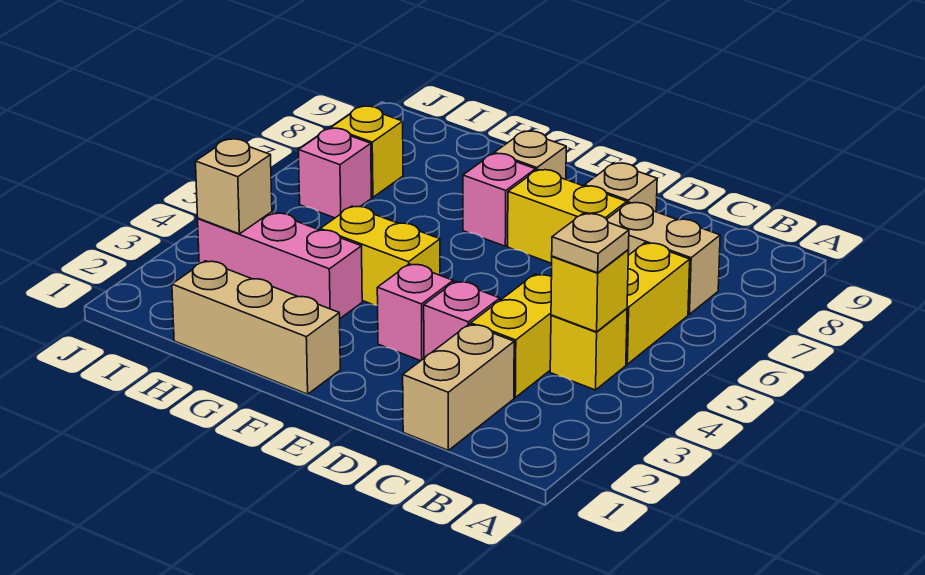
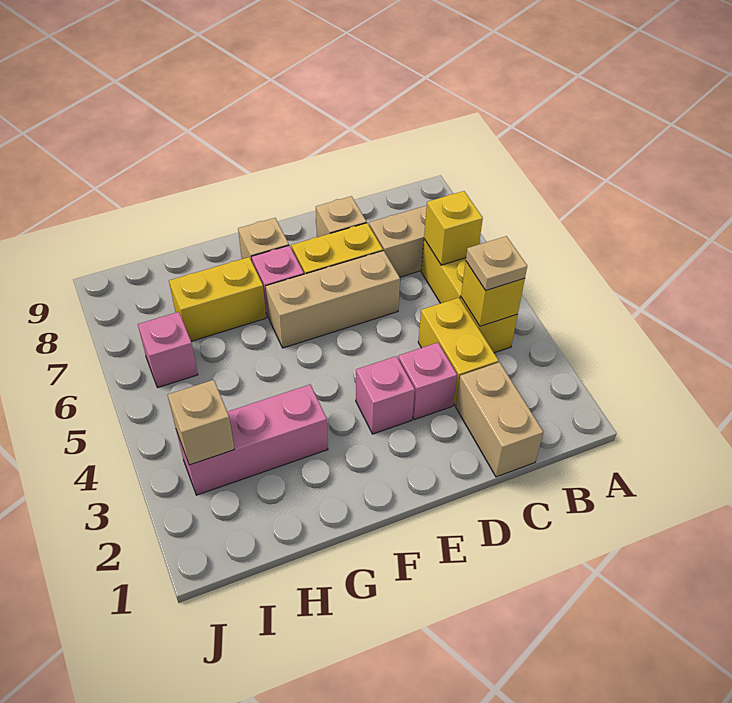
tan 1x3 brick [172,261,340,394] -> tan 1x3 brick moved to [266,251,400,348]
yellow 1x2 brick [320,206,440,305] -> yellow 1x2 brick moved to [169,257,266,341]
yellow 1x1 brick [331,106,403,197] -> yellow 1x1 brick moved to [424,191,483,265]

